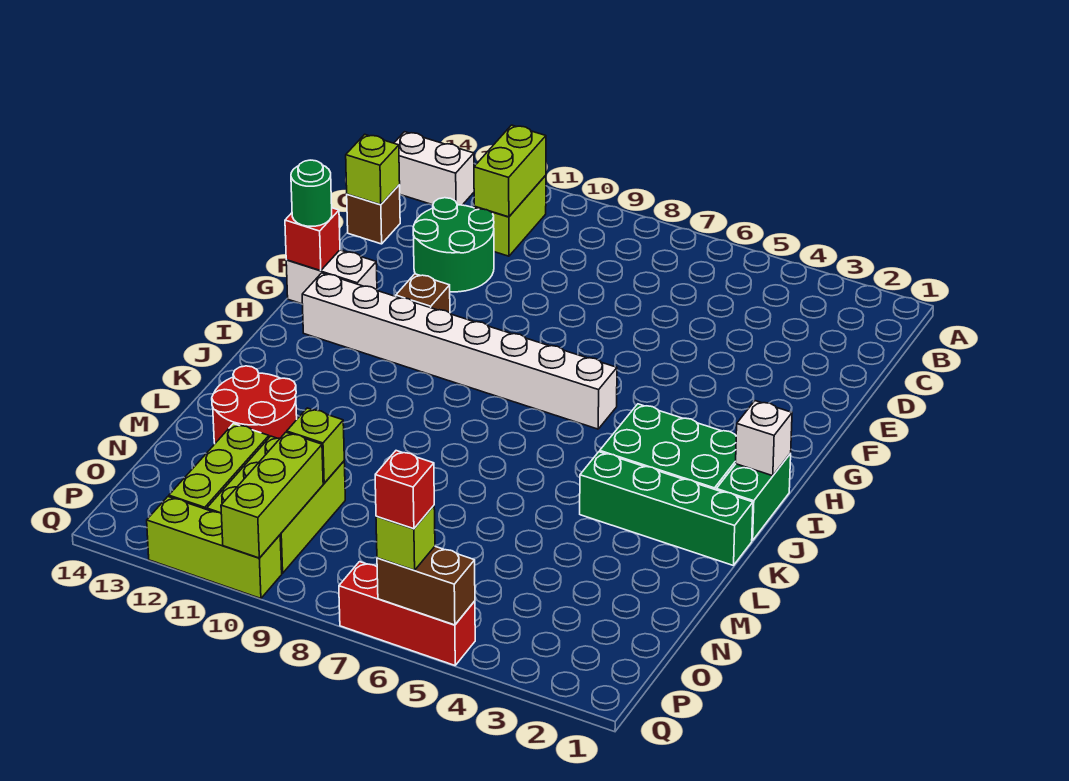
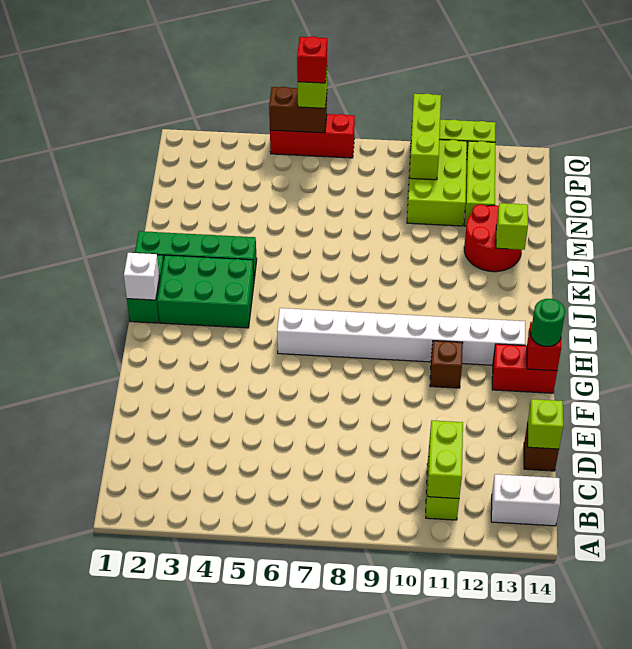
green 2x2 round brick [413,198,494,292] -> none
white 1x2 brick [286,250,377,304] -> red 1x2 brick [492,344,557,393]
lime 1x1 brick [287,408,344,483] -> lime 1x1 brick moved to [496,203,528,250]

